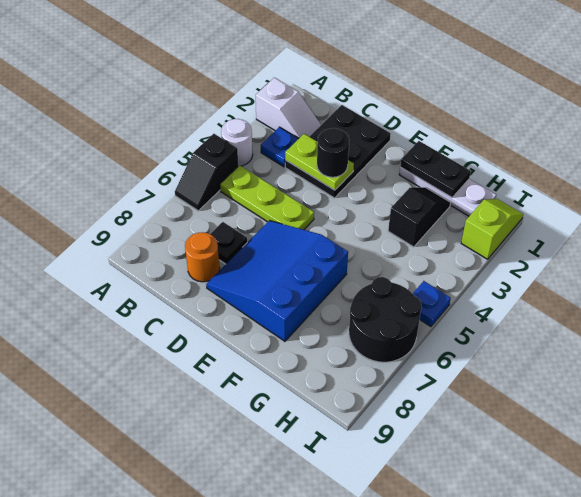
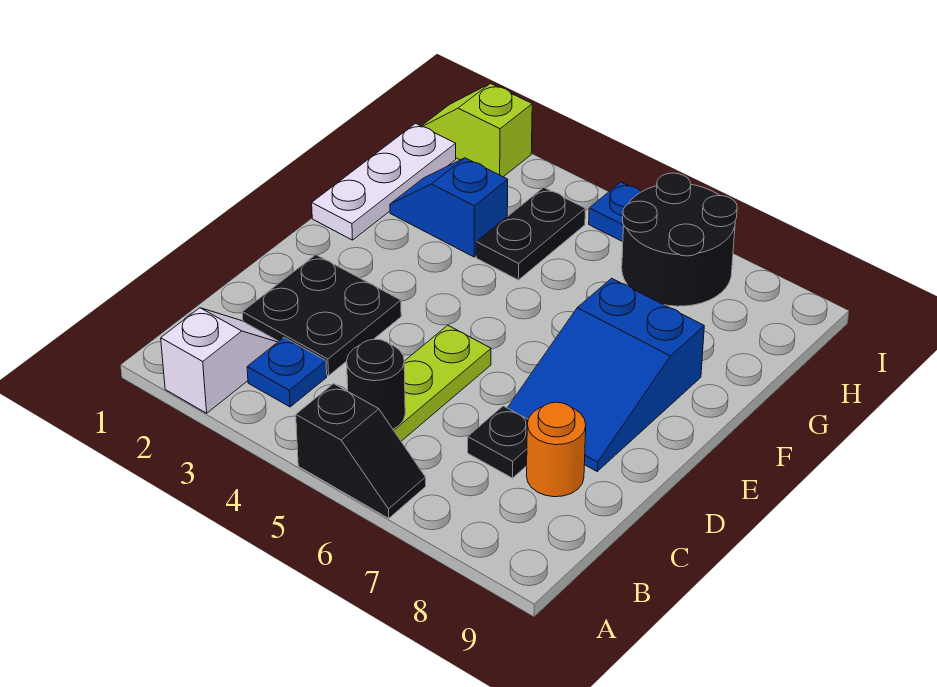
white 1x1 round brick [221,119,253,166] -> none
black 2x3 plate [285,105,391,198] -> black 2x2 plate [242,255,401,376]
lime 1x2 plate [285,134,354,190] -> none
black 1x1 round brick [317,128,349,177] -> black 1x1 round brick moved to [347,339,405,429]
blue 3x3 slope [206,221,348,341] -> blue 2x3 slope [508,278,704,471]
black 1x2 plate [400,141,471,197] -> black 1x2 plate moved to [476,187,585,280]
black 1x2 slope [388,187,451,247] -> blue 1x2 slope [390,158,508,257]

